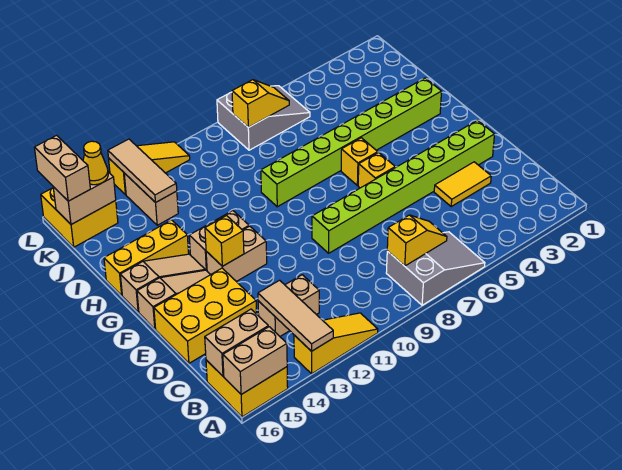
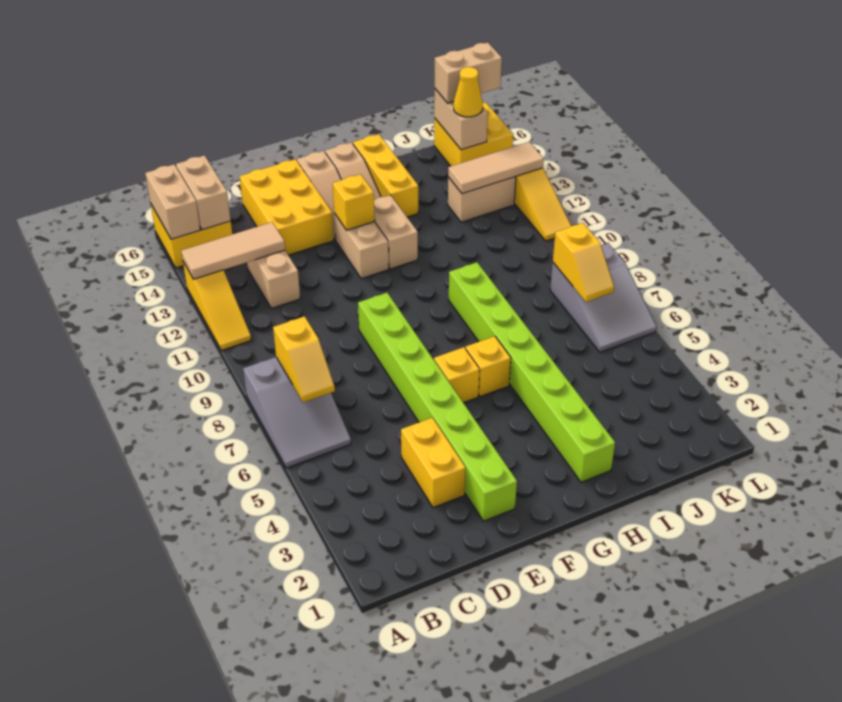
yellow 1x2 tile [434,162,491,206] -> yellow 1x2 brick [401,418,465,508]

